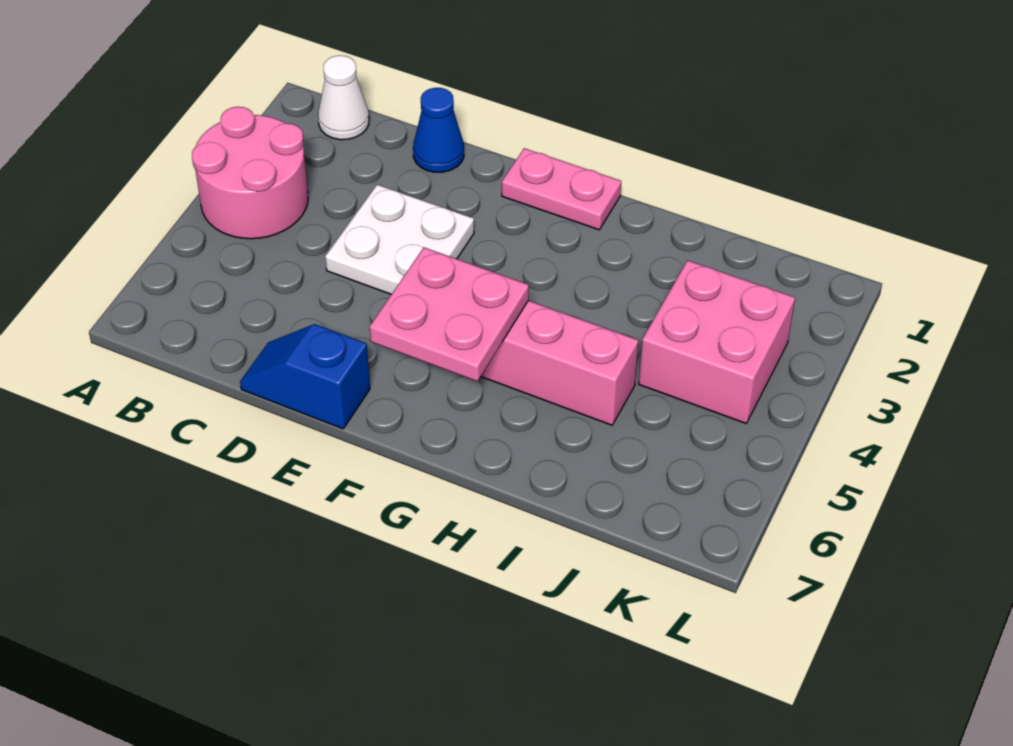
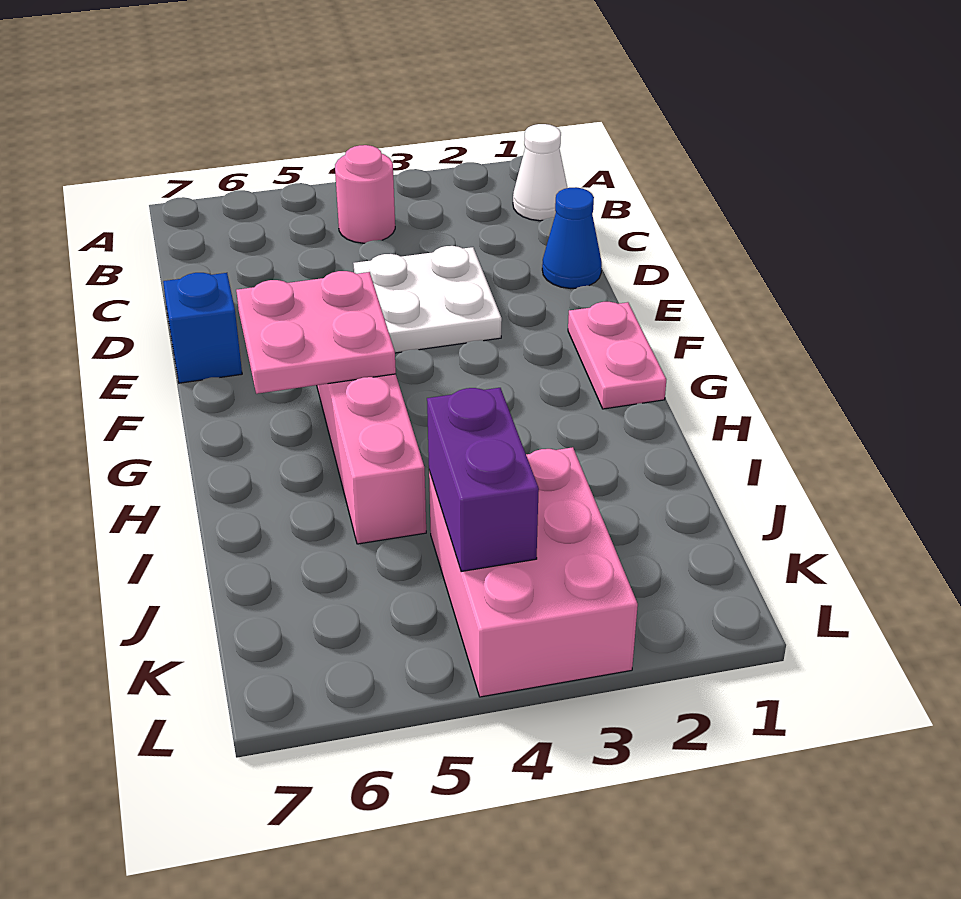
pink 2x2 round brick [192,107,308,239] -> pink 1x1 round brick [335,145,395,243]
pink 2x2 brick [639,260,795,423] -> pink 2x3 brick [429,447,638,697]
none -> purple 1x2 brick [427,388,539,571]

